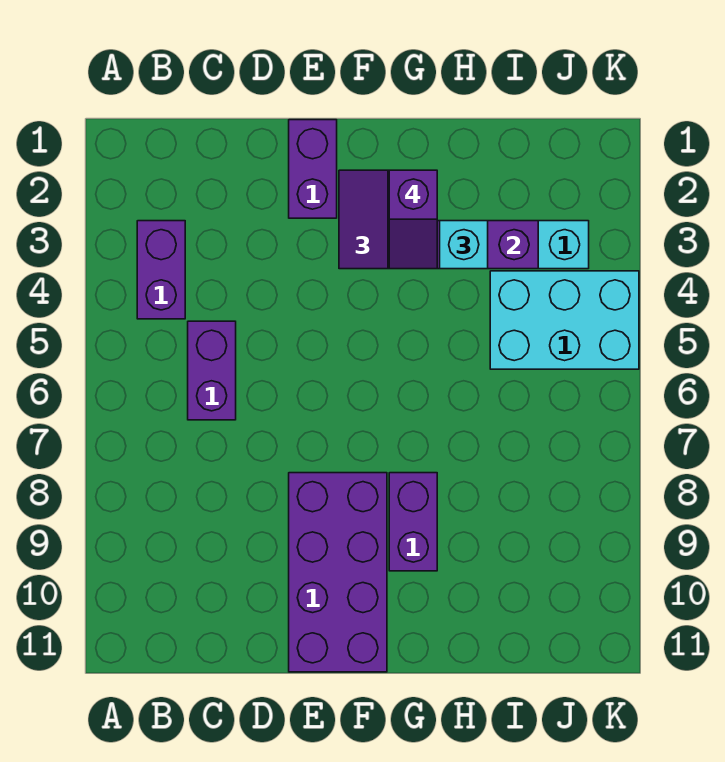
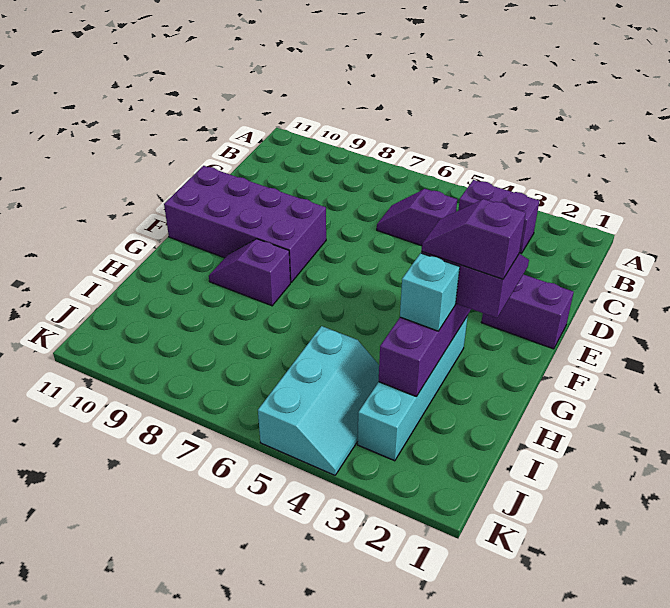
purple 1x2 brick [188,321,236,420] -> purple 1x2 slope [377,189,457,246]
purple 1x2 brick [389,473,437,571] -> purple 1x2 slope [209,239,290,306]
cyan 2x3 brick [490,271,639,369] -> cyan 2x3 slope [258,326,379,475]

